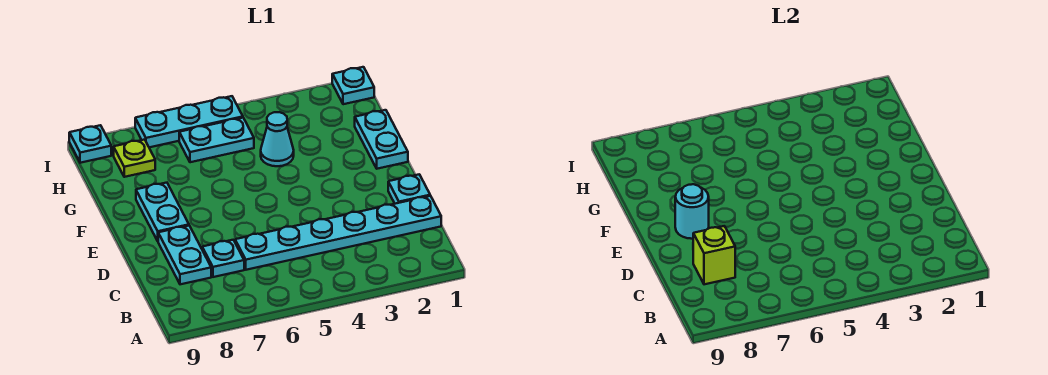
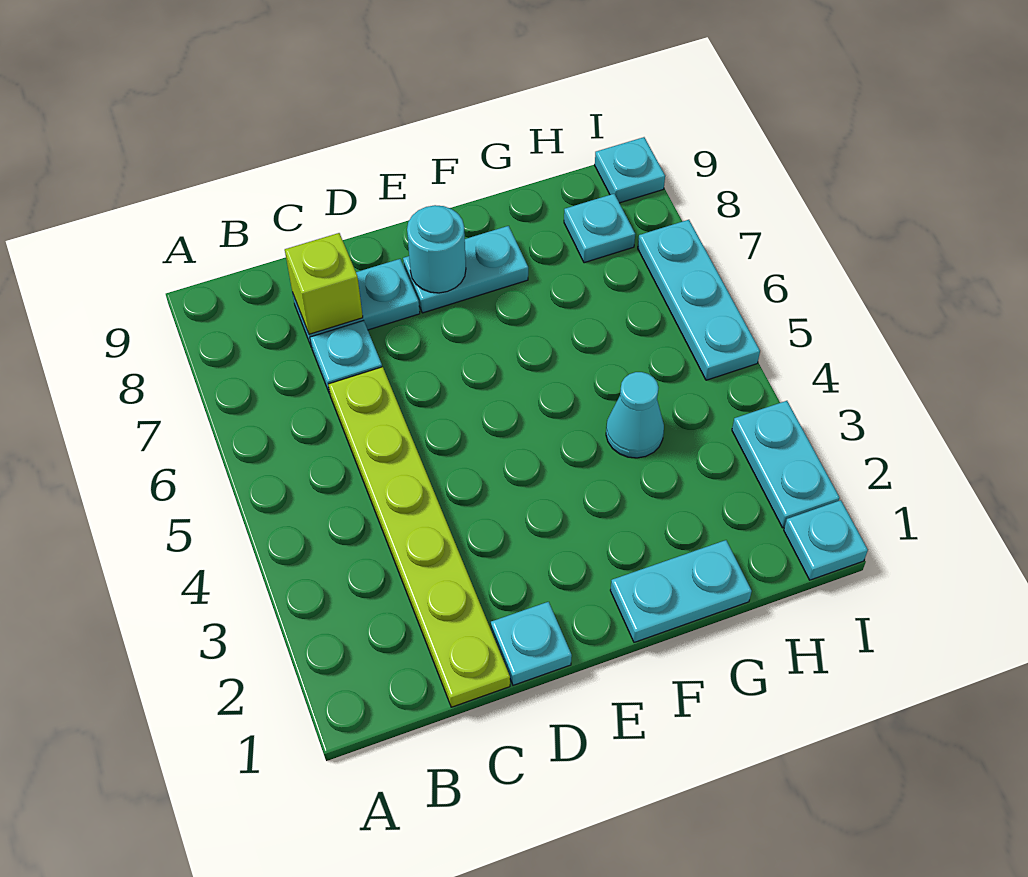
cyan 1x6 plate [235,196,441,270] -> lime 1x6 plate [328,367,510,707]
cyan 1x2 plate [179,118,254,162] -> cyan 1x2 plate moved to [732,401,839,528]
lime 1x1 plate [114,140,155,177] -> cyan 1x1 plate [564,194,635,263]

